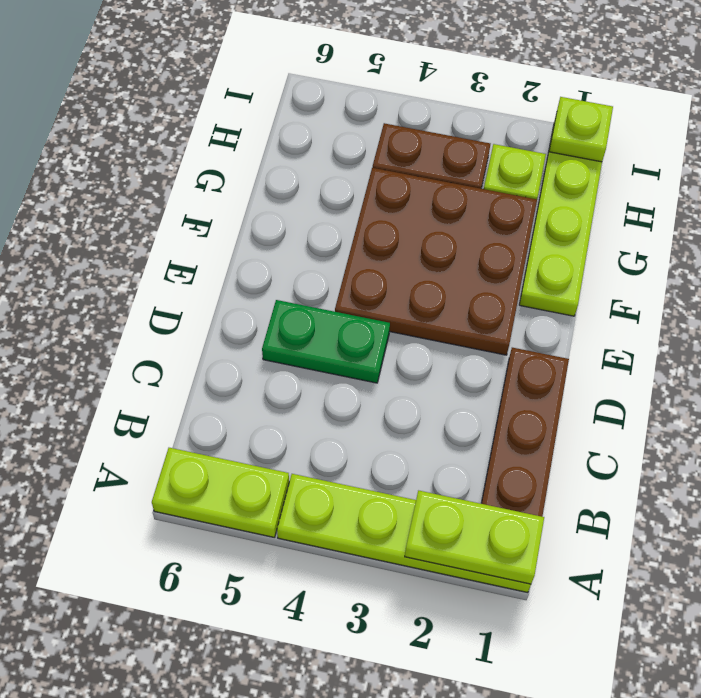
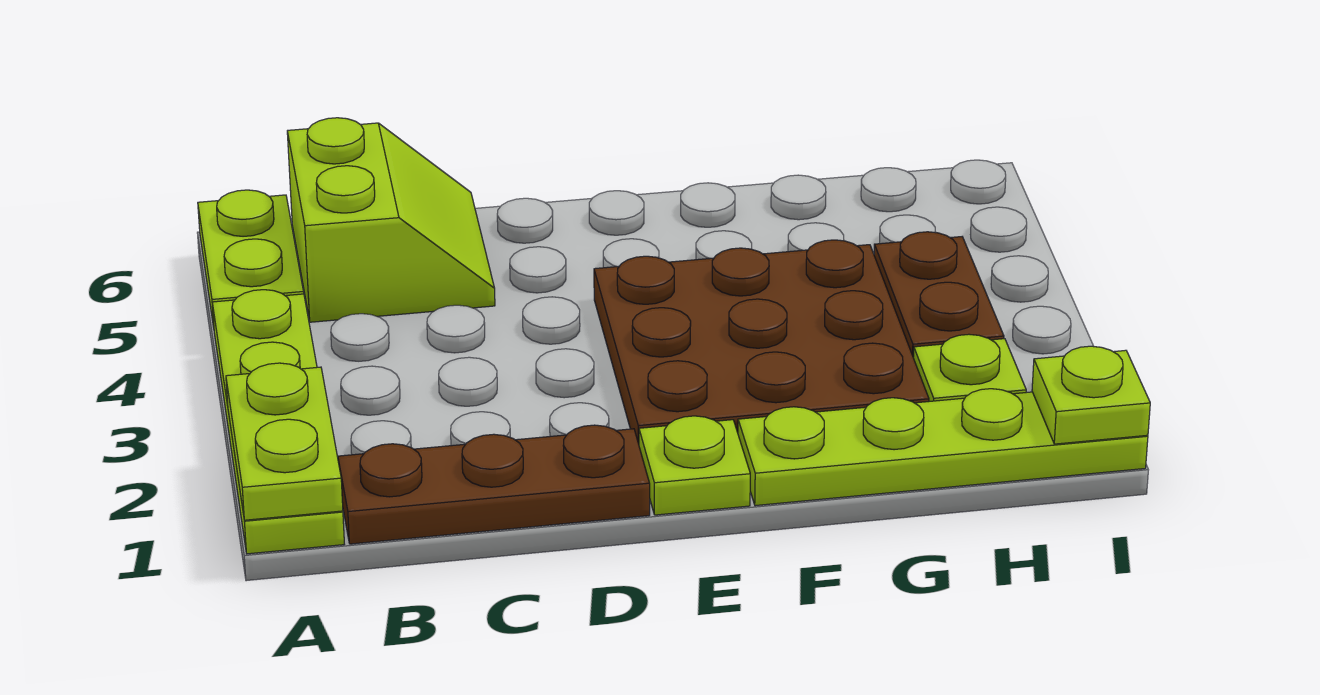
none -> lime 2x2 slope [287,118,495,322]
green 1x2 plate [262,300,390,383] -> none
none -> lime 1x1 plate [639,416,750,515]

